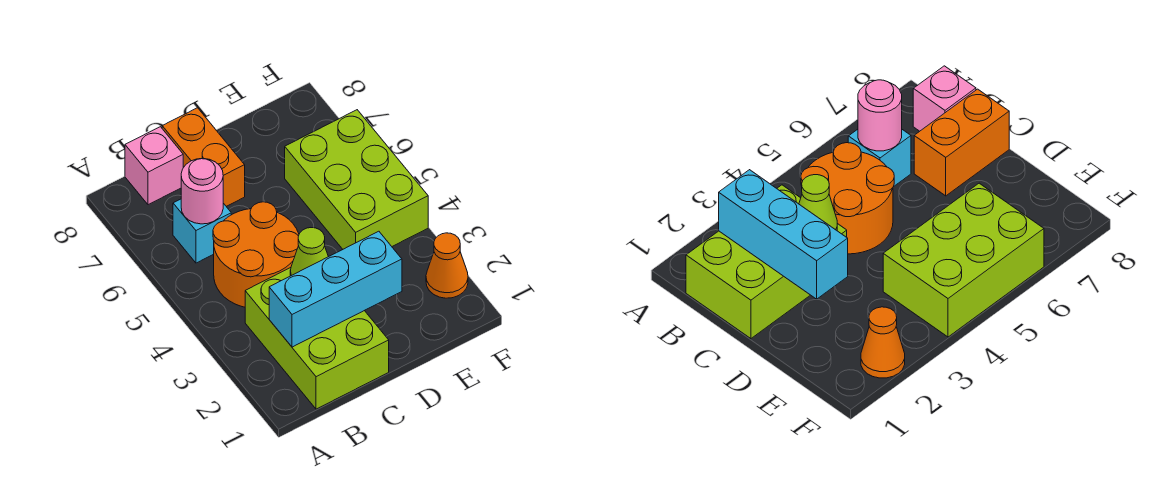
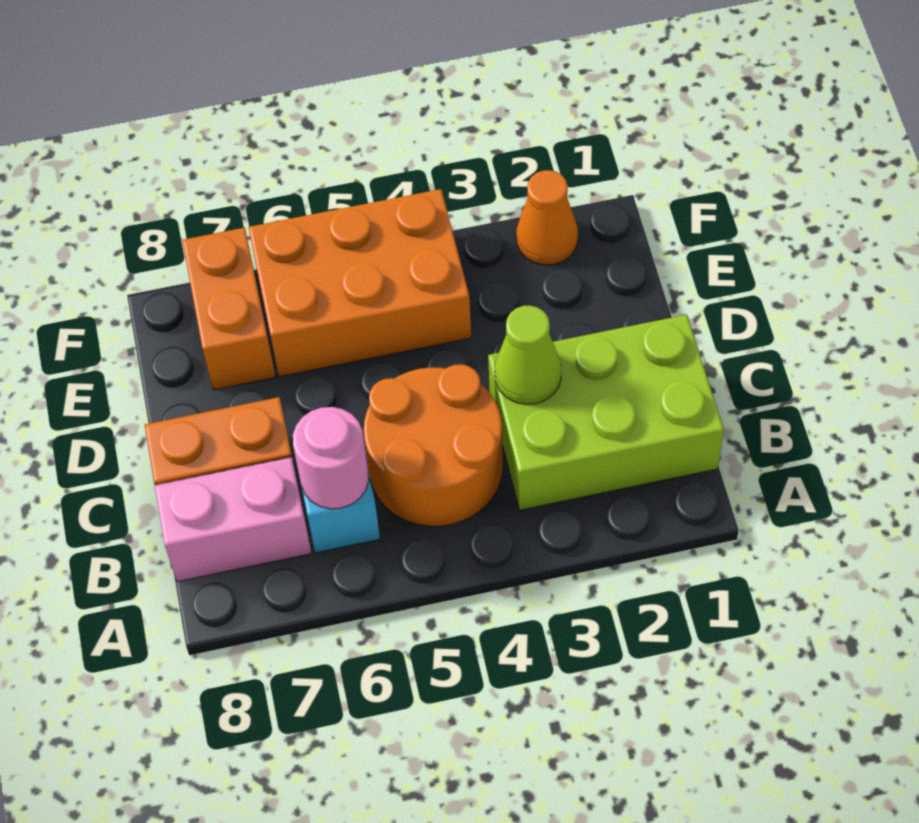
cyan 1x3 brick [269,231,402,347] -> none
pink 1x1 brick [125,127,183,205] -> pink 1x2 brick [155,457,311,582]
lime 2x3 brick [285,110,428,249] -> orange 2x3 brick [248,189,471,377]
none -> orange 1x2 brick [182,228,276,390]

